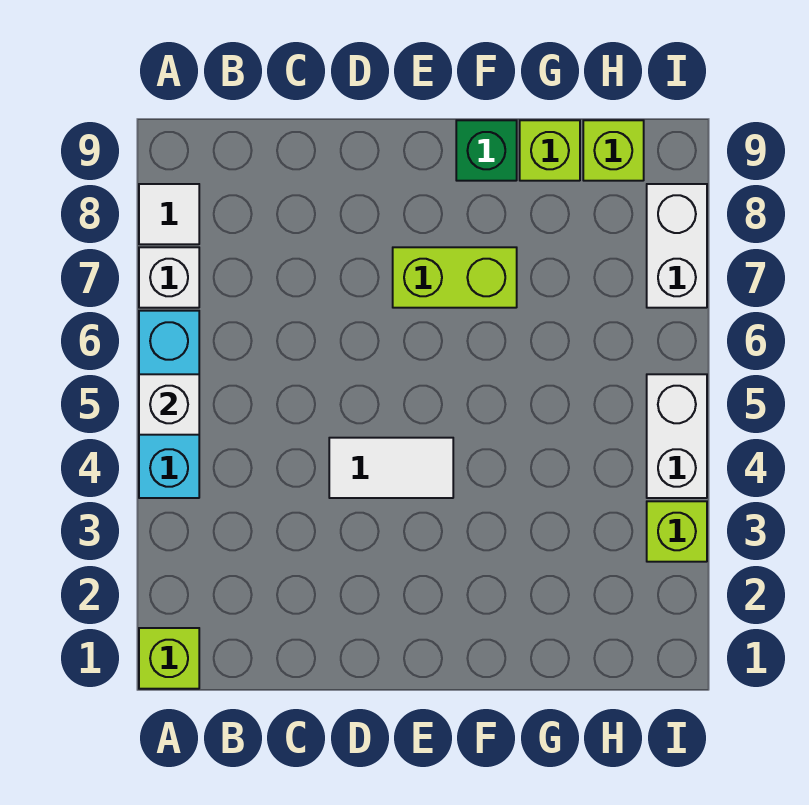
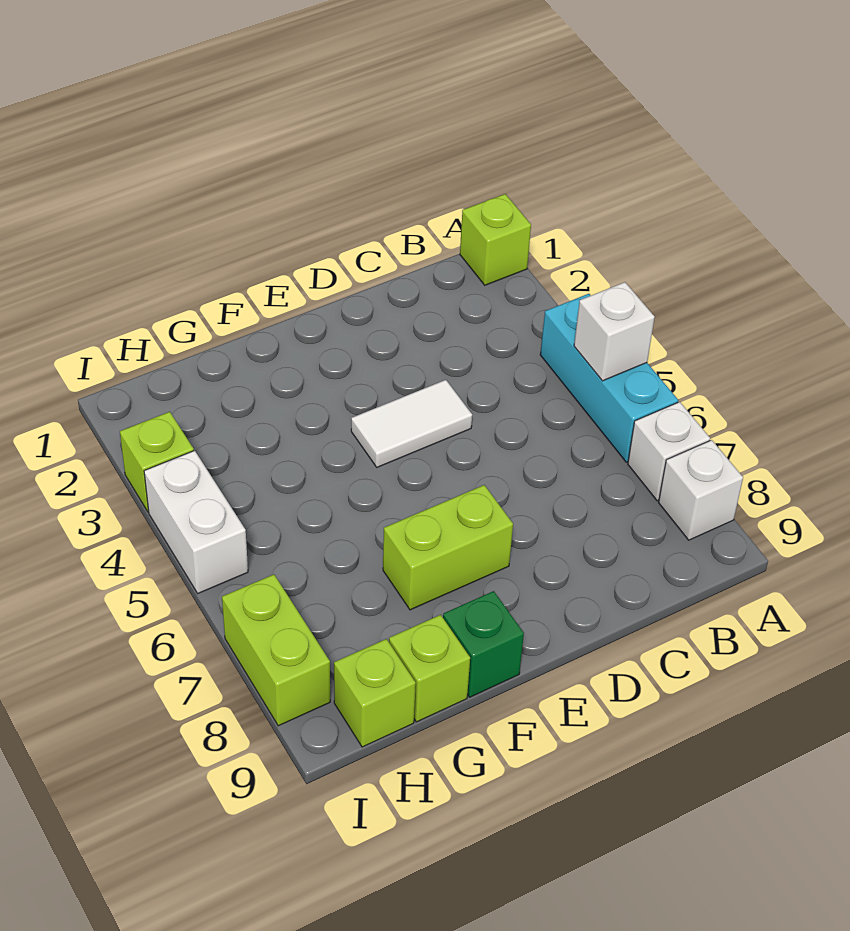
white 1x1 tile [139,184,199,244] -> white 1x1 brick [659,440,743,540]
white 1x2 brick [647,184,707,308] -> lime 1x2 brick [222,574,330,726]

